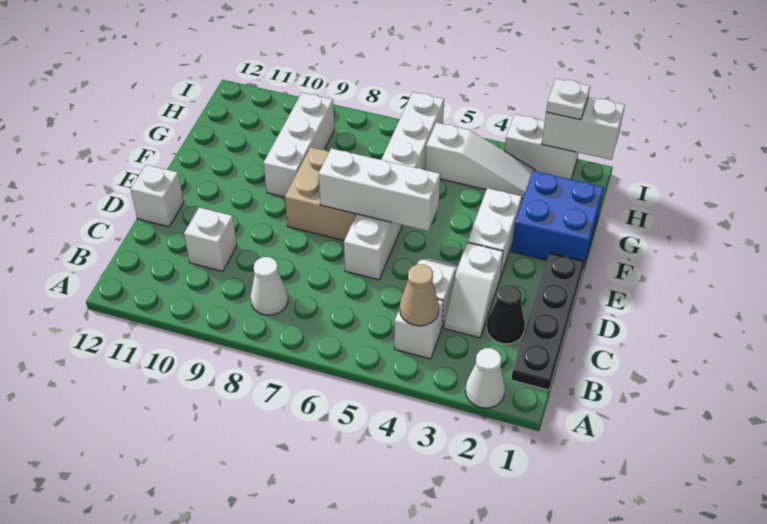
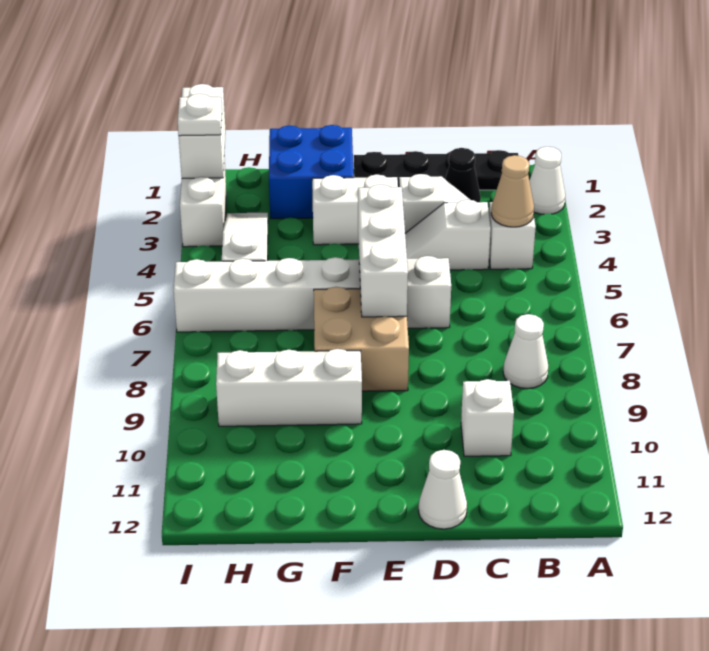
white 1x1 brick [130,165,184,227] -> white 1x1 cone [418,450,467,529]

